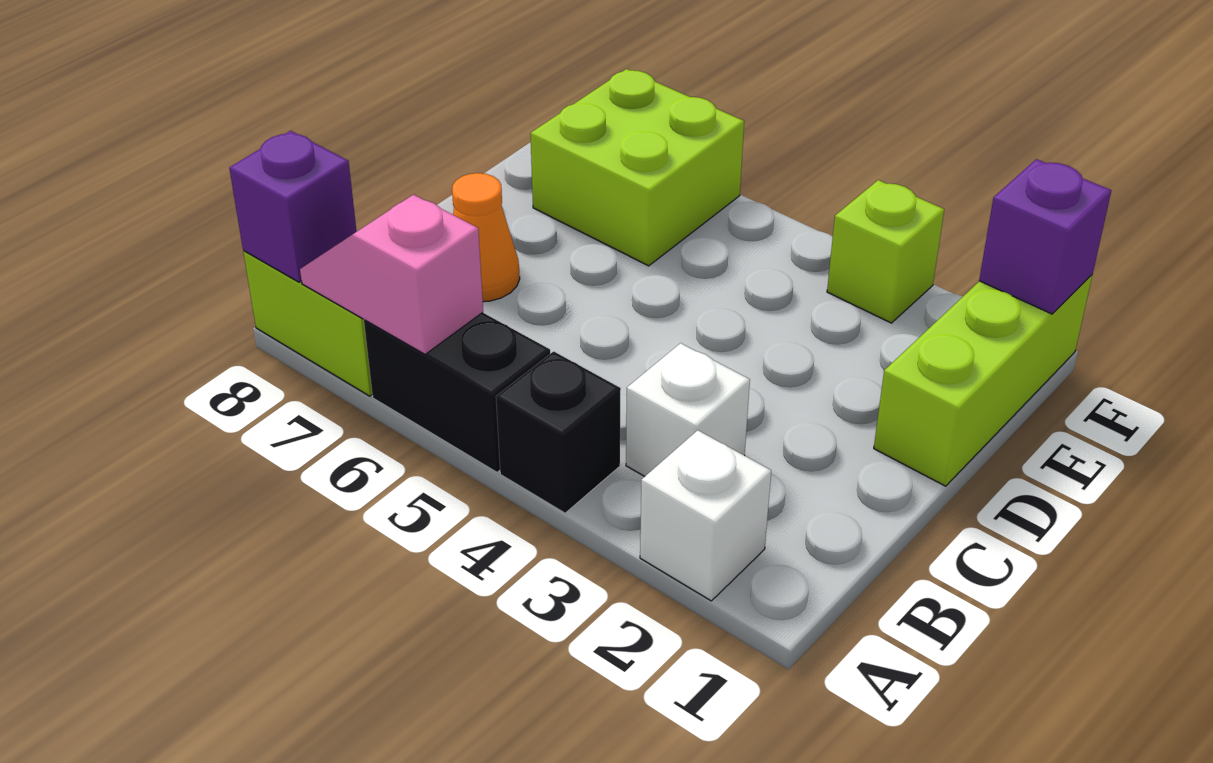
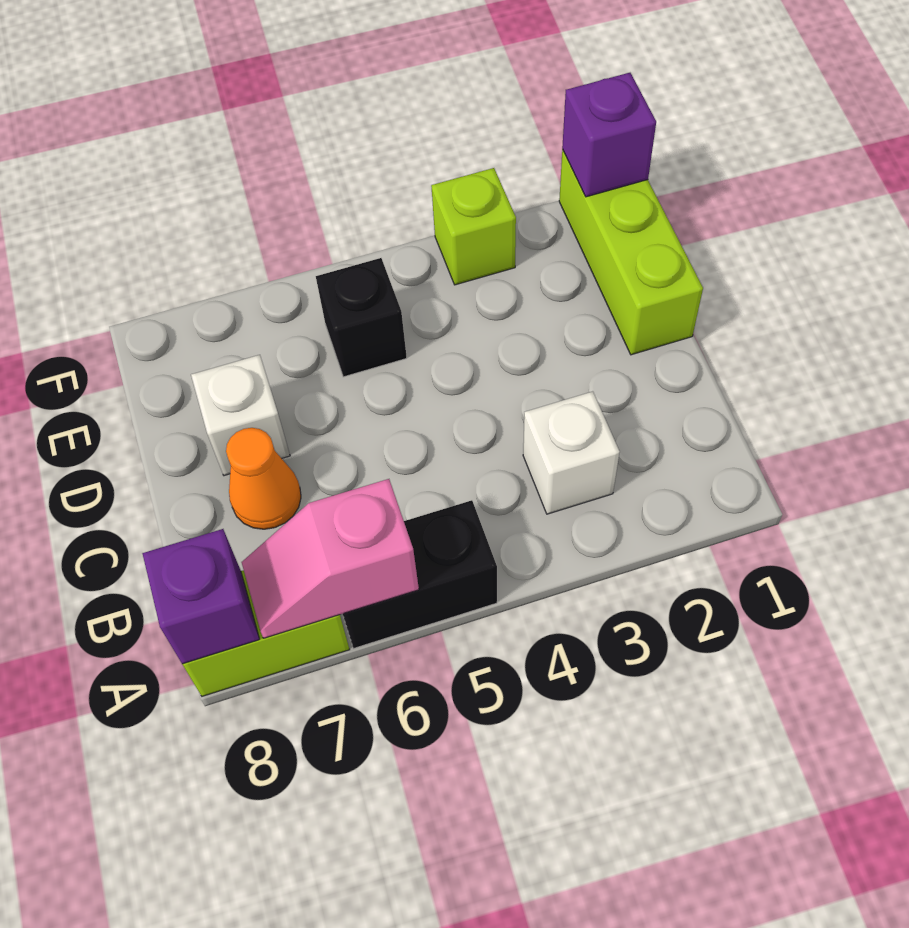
white 1x1 brick [640,430,771,601] -> white 1x1 brick moved to [191,355,290,476]
black 1x1 brick [496,351,621,513] -> black 1x1 brick moved to [316,258,407,377]
lime 2x2 brick [530,69,744,266] -> none

